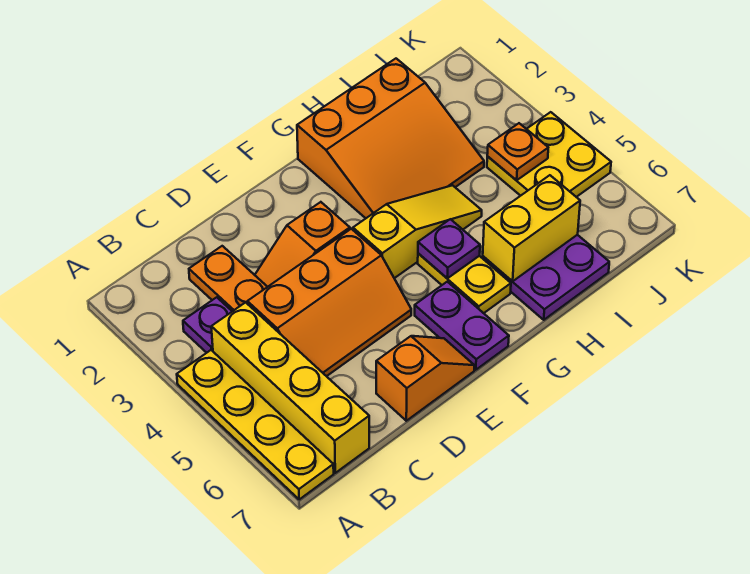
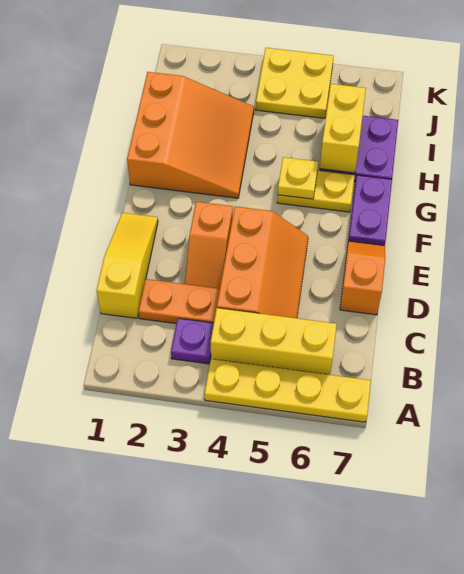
yellow 1x4 brick [211,302,369,473] -> yellow 1x3 brick [211,308,337,375]
yellow 1x3 slope [353,185,482,278] -> yellow 1x3 slope moved to [96,213,158,318]
purple 1x2 plate [415,282,509,370] -> purple 1x2 plate turned to [348,175,392,246]
purple 1x1 plate [418,219,480,278] -> yellow 1x1 plate [278,157,318,199]
orange 1x1 plate [487,123,548,180] -> none

